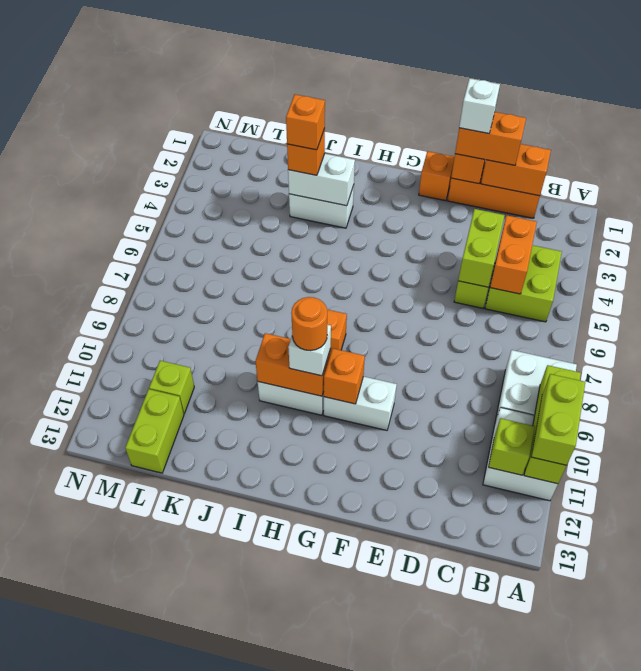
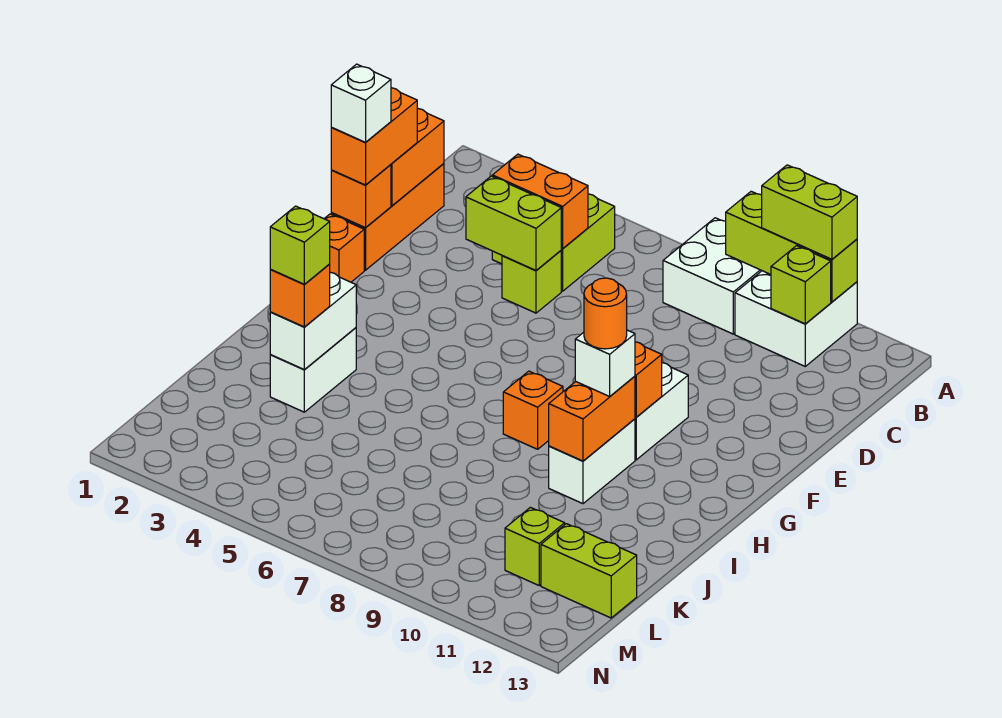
orange 1x1 brick [286,94,325,150] -> lime 1x1 brick [270,206,330,284]

